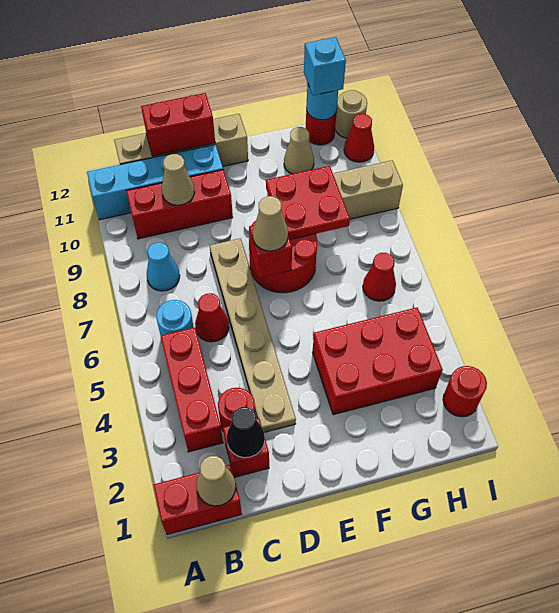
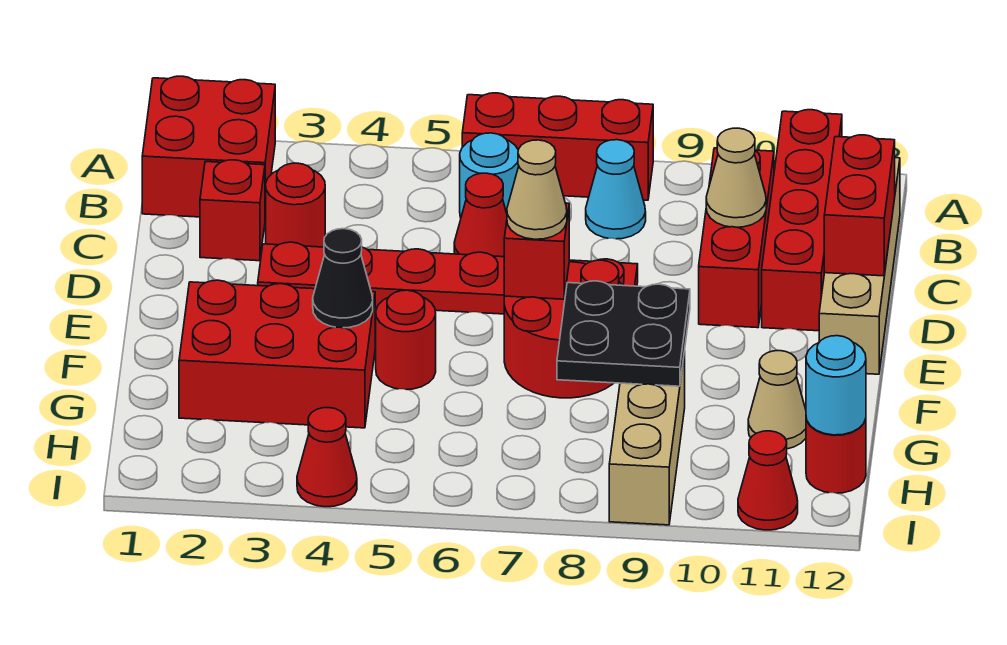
red 1x2 brick [154,464,242,535] -> red 2x2 brick [142,76,275,218]
cyan 1x4 brick [87,144,223,220] -> red 1x4 brick [762,110,842,331]
tan 1x1 cone [196,456,236,506] -> none
red 1x3 brick [161,327,223,452] -> red 1x3 brick moved to [462,93,653,200]
black 1x1 cone [227,407,265,458] -> black 1x1 cone moved to [313,229,373,328]
tan 1x6 plate [210,238,296,432] -> red 1x6 plate [258,242,638,314]
red 2x3 brick [313,308,443,415] -> red 2x3 brick turned to [179,280,375,428]
red 2x2 plate [266,166,350,239] -> black 2x2 plate [557,281,690,386]
red 1x1 cone [363,253,396,301] -> red 1x1 cone moved to [297,408,357,507]
cyan 1x1 brick [304,37,346,95] -> none
red 1x1 round brick [443,366,487,417] -> red 1x1 round brick moved to [376,290,436,390]
tan 1x1 round brick [335,90,367,138] -> none

